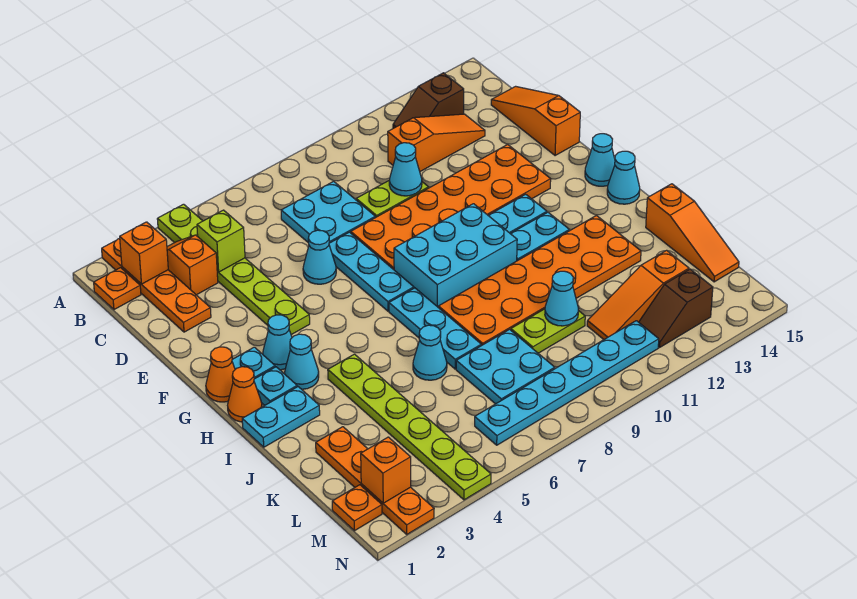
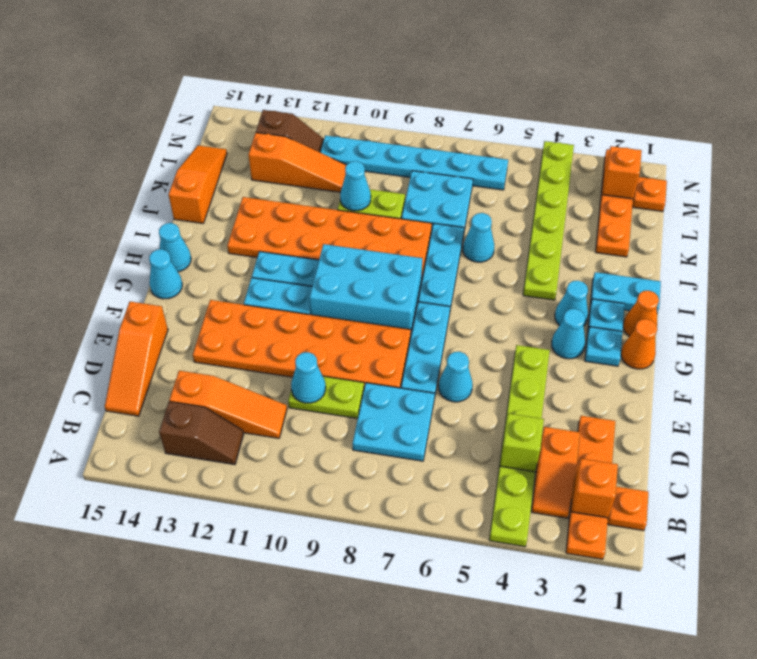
orange 1x3 slope [388,114,485,171] -> orange 1x3 slope turned to [169,371,287,438]

